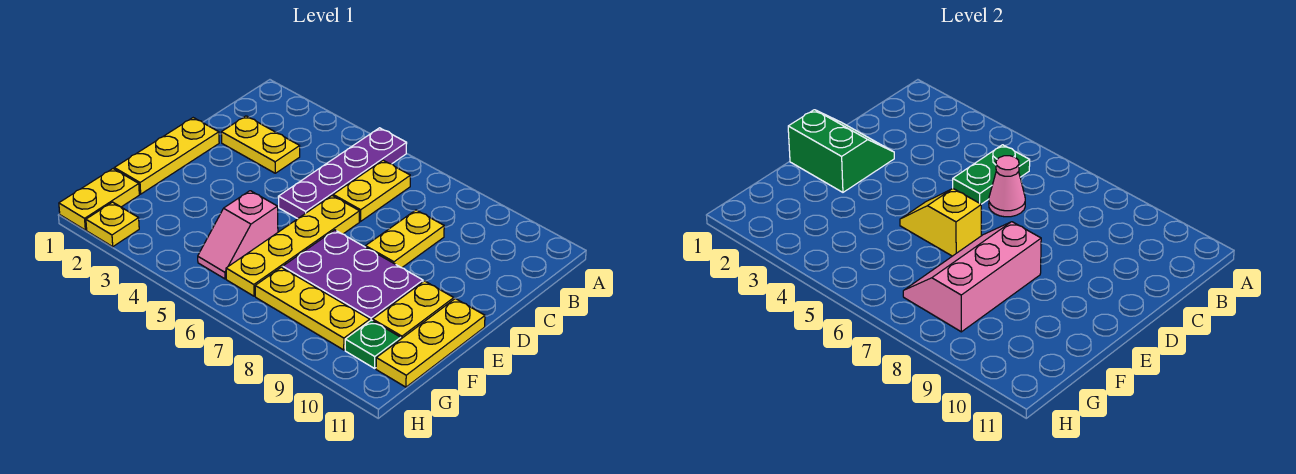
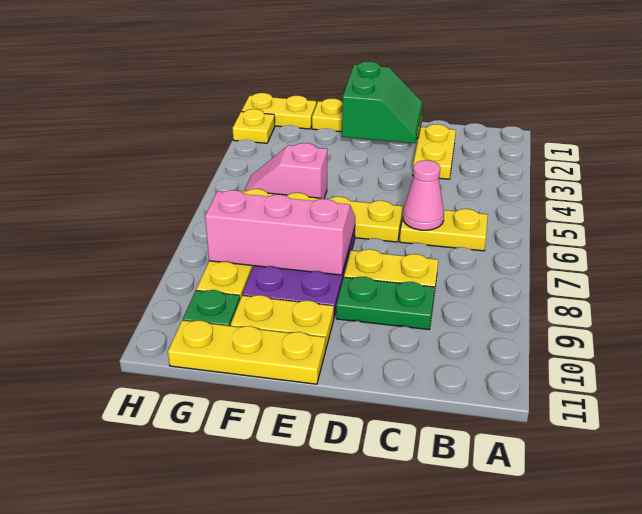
purple 1x4 plate [278,128,407,219] -> none
green 1x2 plate [953,145,1030,204] -> green 1x2 plate moved to [336,277,435,330]
yellow 1x2 slope [900,189,981,256] -> none

